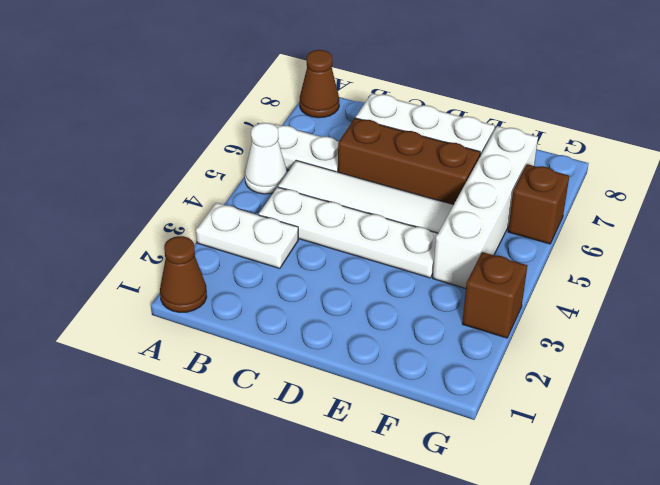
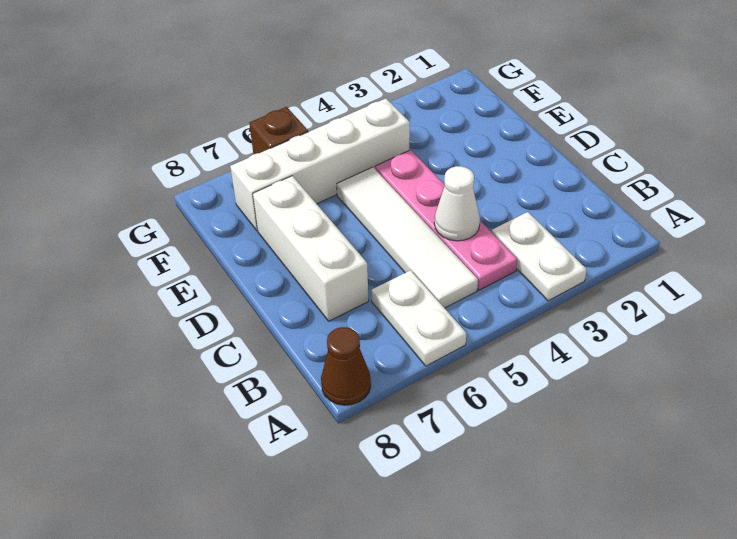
brown 1x1 cone [160,236,207,312] -> none
white 1x1 cone [245,123,287,194] -> white 1x1 cone moved to [434,166,480,241]
white 1x4 plate [259,187,438,278] -> pink 1x4 plate [375,150,517,290]
brown 1x3 brick [338,118,480,205] -> none
brown 1x1 brick [462,252,527,338] -> none

